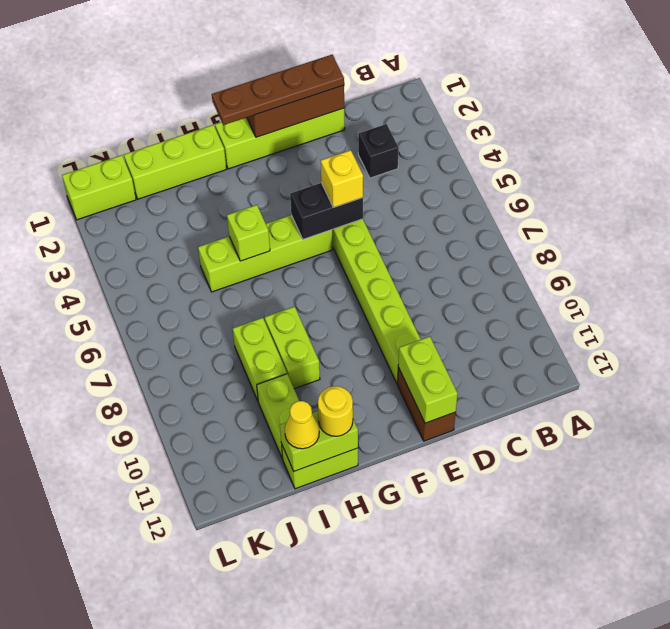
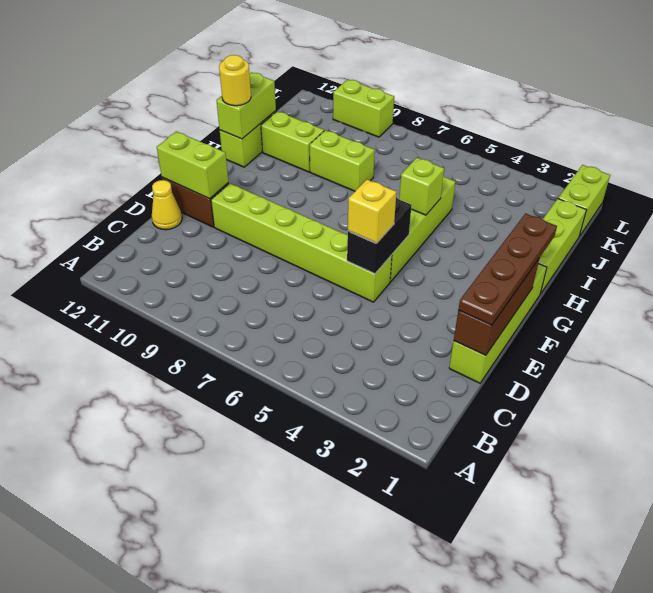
black 1x1 brick [358,124,399,178] -> none
lime 1x2 brick [265,307,320,389] -> lime 1x2 brick moved to [333,79,394,137]
yellow 1x1 cone [285,401,319,449] -> yellow 1x1 cone moved to [152,180,182,230]

